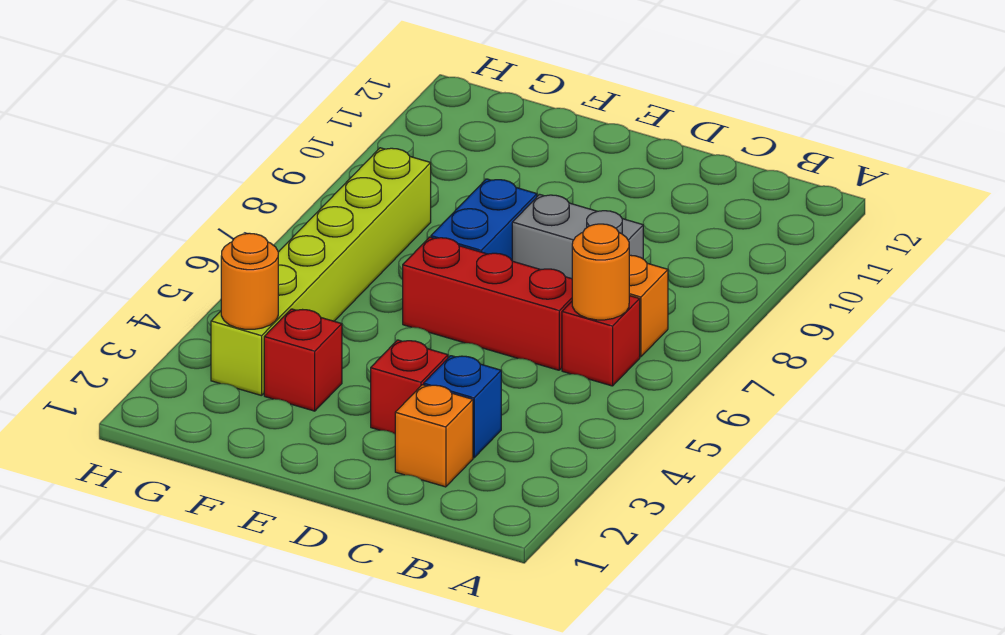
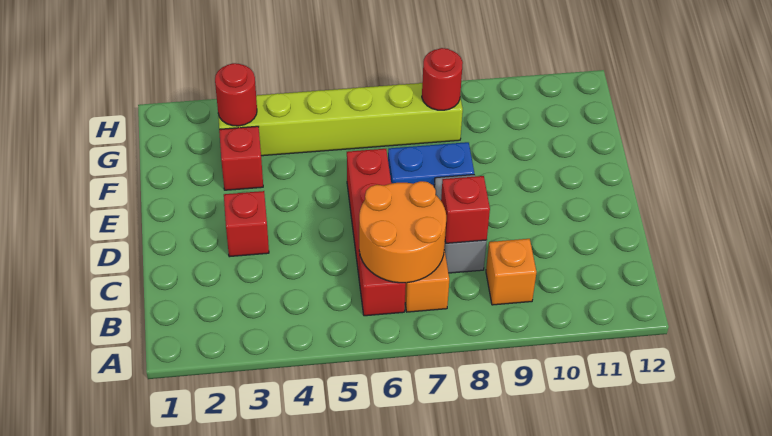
orange 1x1 round brick [572,224,629,320] -> orange 2x2 round brick [359,181,446,283]
orange 1x1 brick [395,385,473,487] -> orange 1x1 brick moved to [486,239,537,305]
blue 1x1 brick [424,356,501,458] -> none
none -> red 1x1 brick [441,176,490,243]
orange 1x1 round brick [221,233,278,329] -> red 1x1 round brick [215,63,257,126]
none -> red 1x1 round brick [422,48,463,110]

